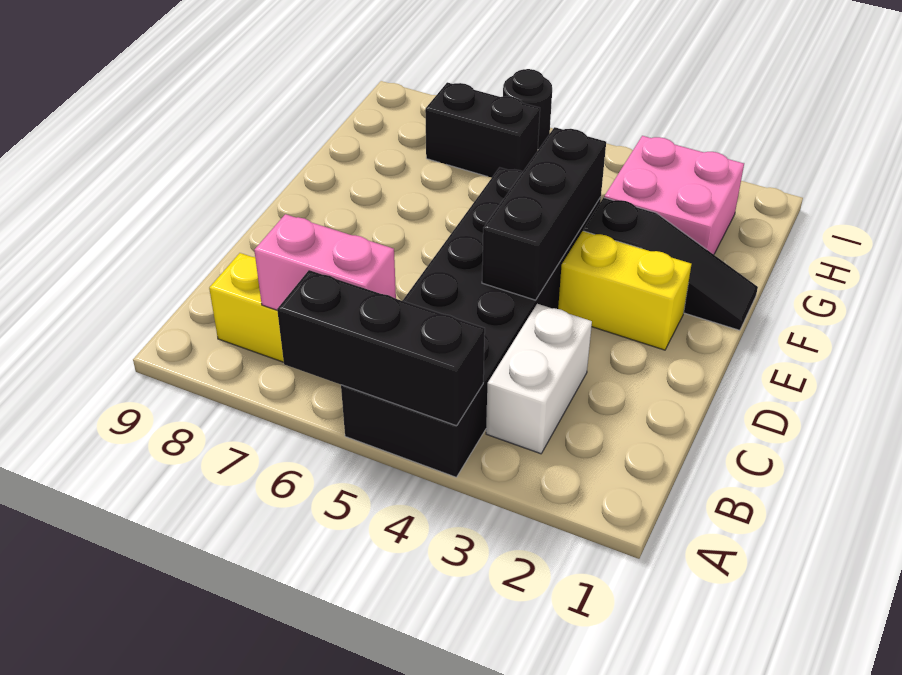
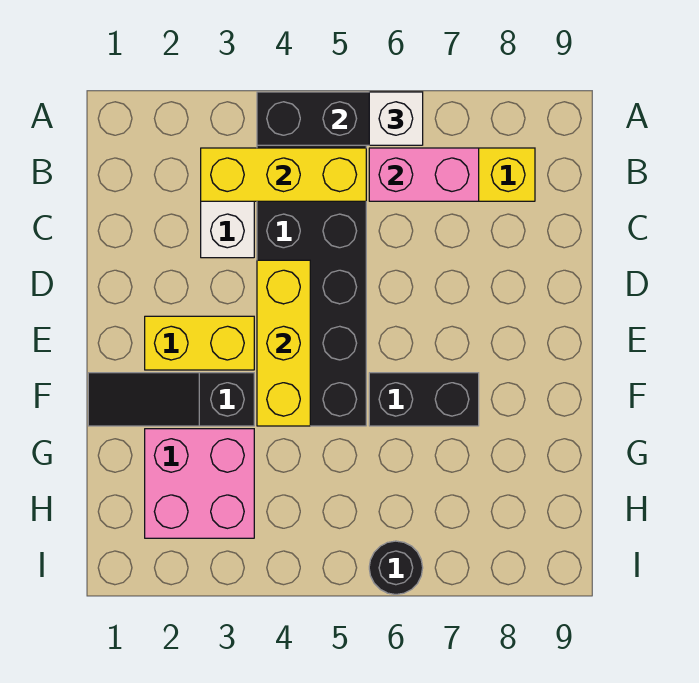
none -> white 1x1 brick [369,92,423,145]
none -> yellow 1x3 brick [201,148,366,201]
black 1x3 brick [482,127,606,300] -> yellow 1x3 brick [257,260,310,426]
black 1x2 brick [425,82,540,178] -> black 1x2 brick moved to [369,373,479,426]

